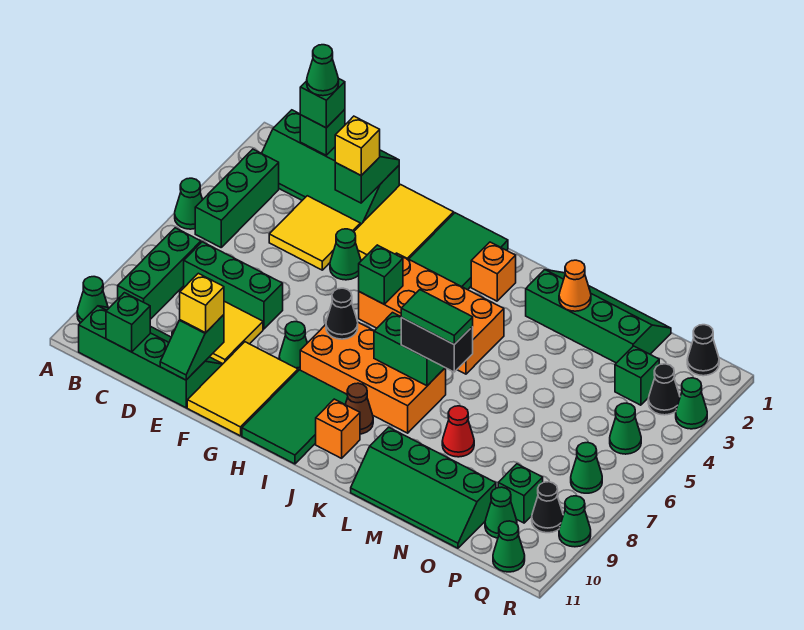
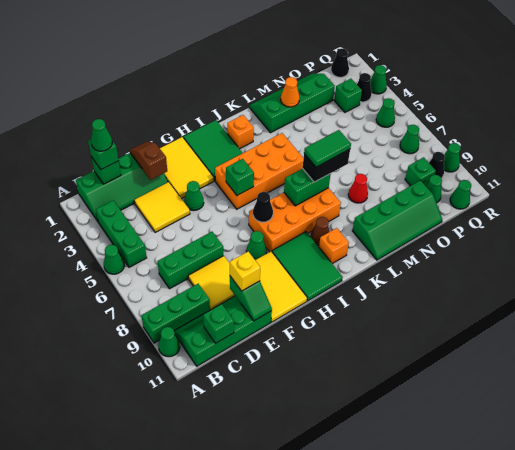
green 1x3 brick [118,228,201,319] -> green 1x3 brick turned to [141,284,210,343]
green 1x2 slope [335,150,399,203] -> brown 1x2 slope [130,142,167,180]
yellow 1x1 brick [335,116,380,175] -> none

